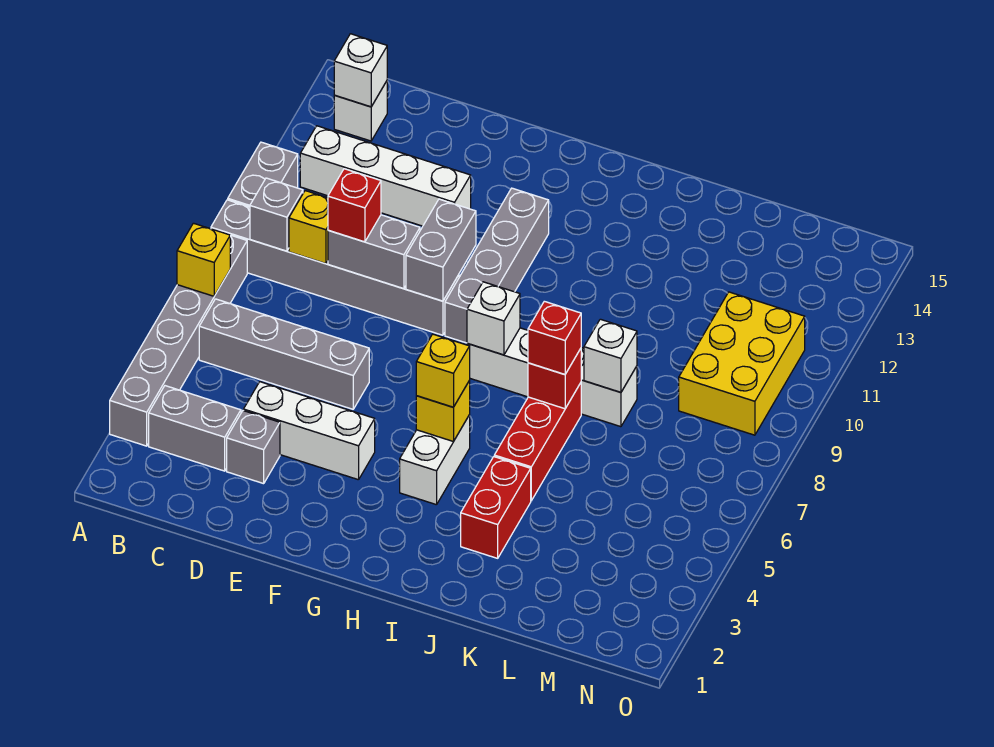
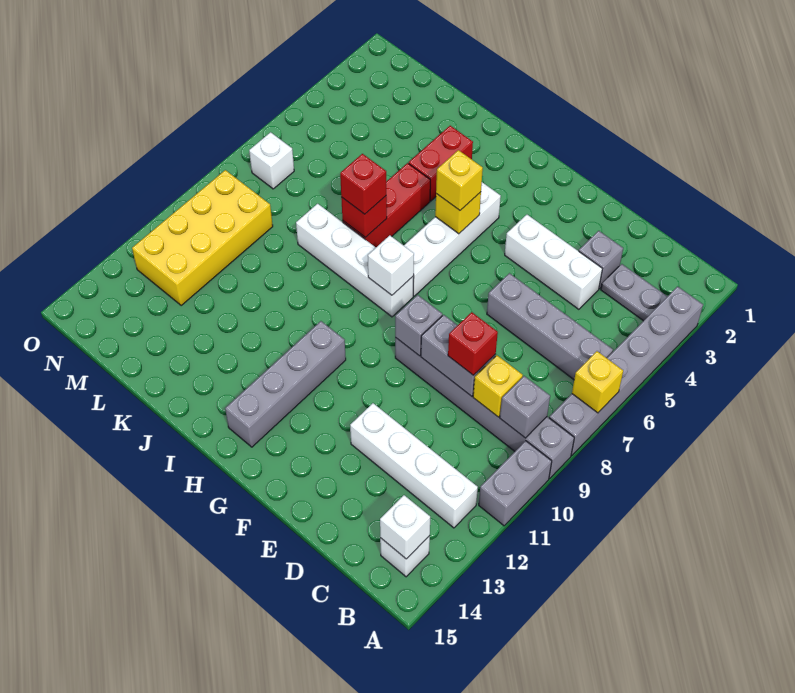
grey 1x2 brick [149,386,241,471] -> grey 1x2 plate [601,264,668,321]
grey 1x2 brick [406,199,476,301] -> grey 1x1 brick [395,295,442,356]
grey 1x4 brick [445,188,549,343] -> grey 1x4 brick moved to [225,321,346,447]
white 1x2 brick [400,415,470,505] -> white 1x4 brick [404,182,501,296]
white 1x1 brick [584,319,637,392] -> white 1x1 brick moved to [249,132,294,189]
yellow 2x3 brick [679,292,805,435] -> yellow 2x4 brick [132,170,273,305]

